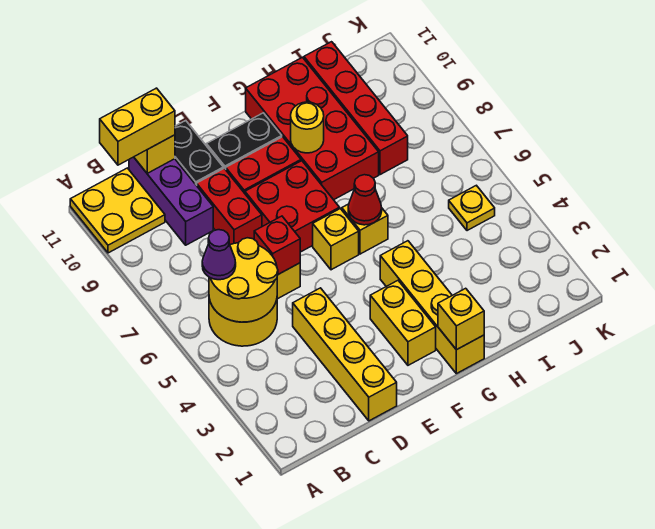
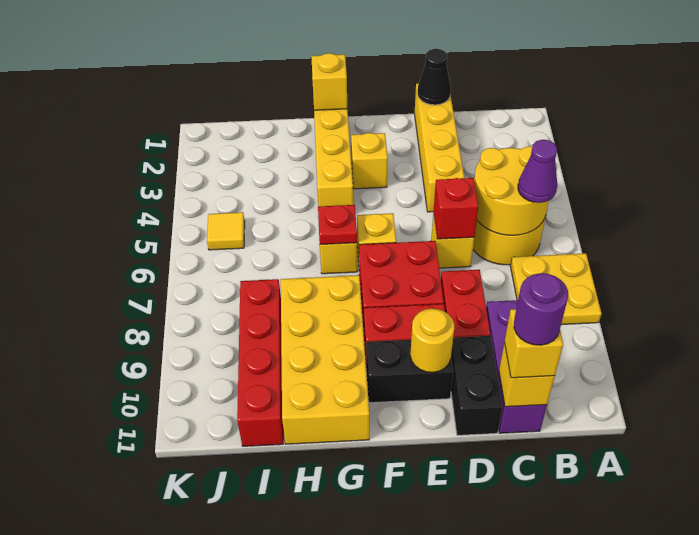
yellow 2x2 plate [70,168,165,253] -> yellow 2x2 plate moved to [510,253,602,325]
yellow 1x2 brick [100,88,175,165] -> yellow 1x1 brick [505,309,563,378]
none -> purple 1x1 round brick [514,273,568,345]
none -> black 1x1 cone [418,49,451,105]
yellow 1x2 brick [370,281,436,365] -> yellow 1x1 brick [351,133,388,189]
red 1x1 cone [348,175,382,225] -> red 1x1 plate [318,205,357,245]
red 2x4 brick [246,57,379,200] -> yellow 2x4 brick [281,275,369,444]
yellow 1x1 round brick [291,102,324,153] -> yellow 1x1 round brick moved to [410,309,454,372]
yellow 1x1 plate [449,185,495,231] -> yellow 1x1 tile [207,212,245,250]

